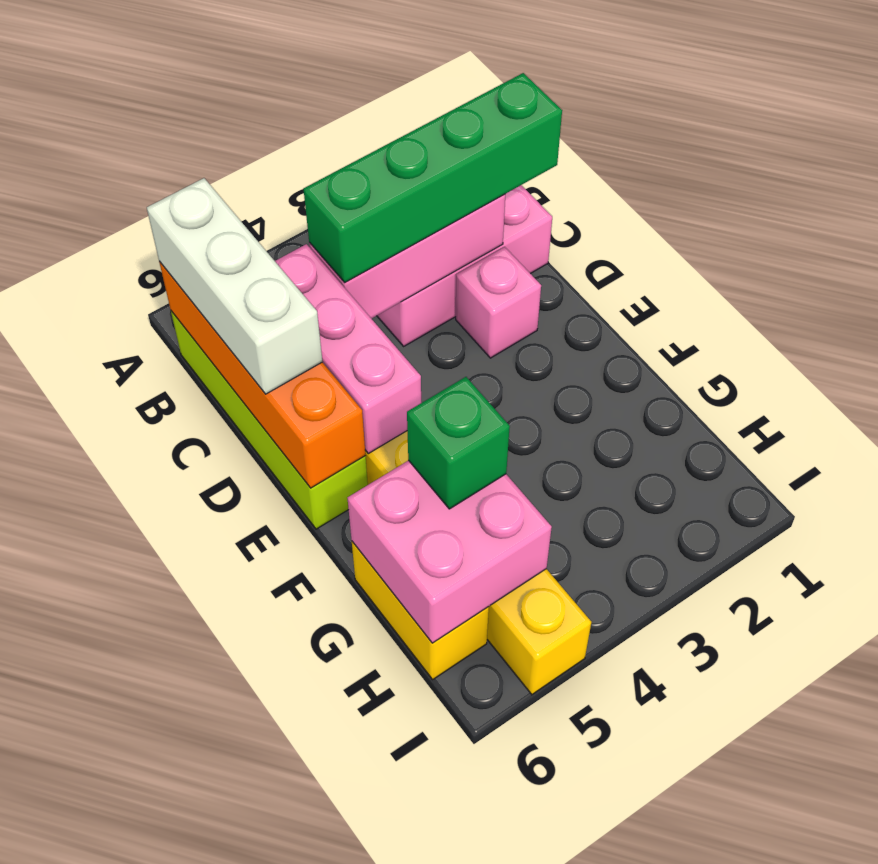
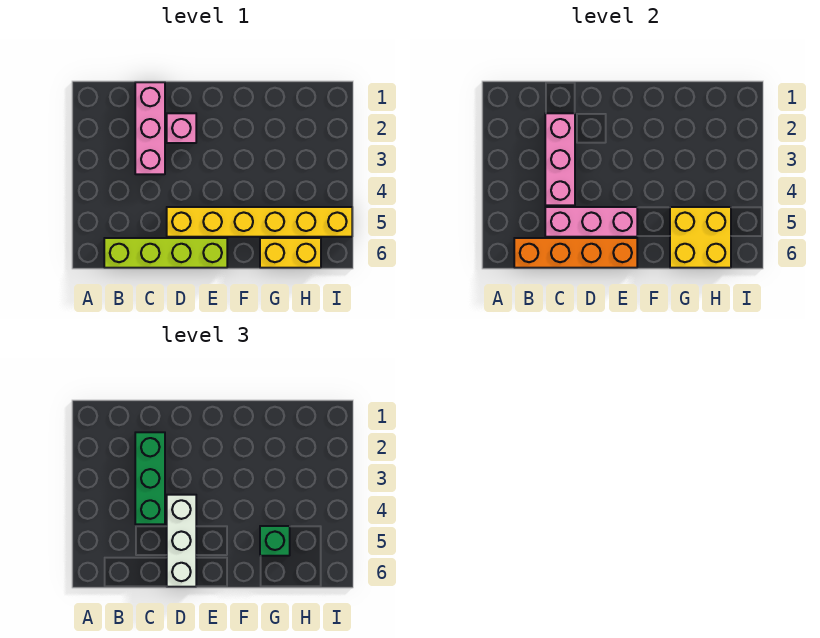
white 1x3 brick [147,178,322,394] -> white 1x3 brick turned to [167,495,196,587]
green 1x4 brick [304,73,562,283] -> green 1x3 brick [135,432,165,524]
pink 2x2 brick [347,460,552,643] -> yellow 2x2 brick [670,207,731,268]

